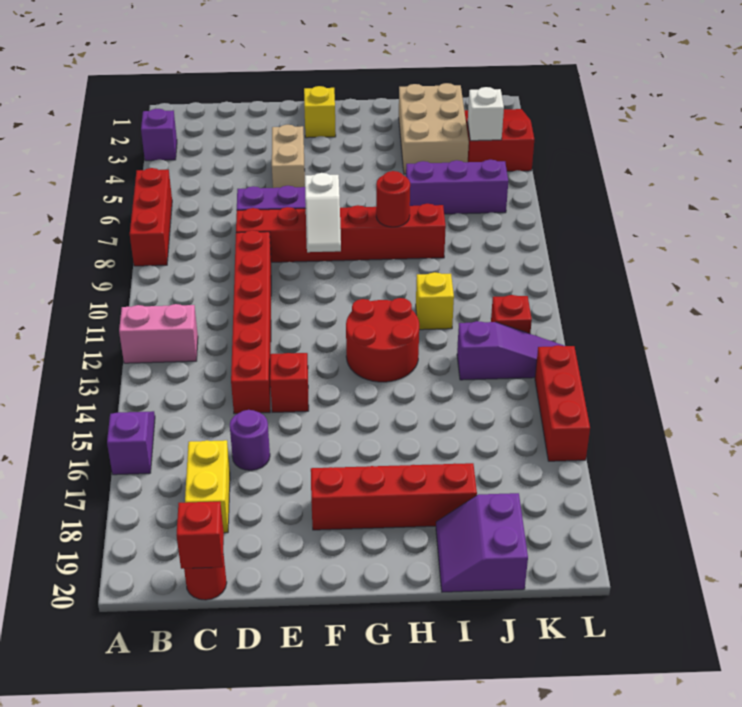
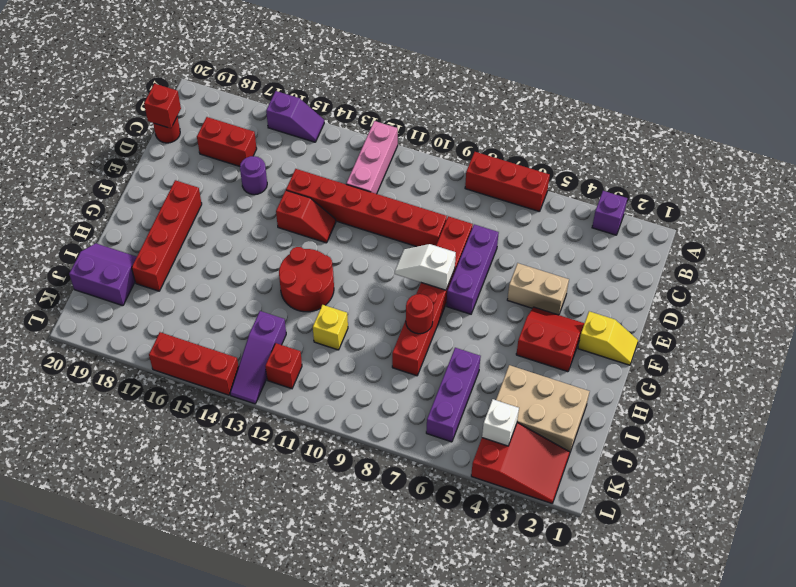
pink 1x2 brick [119,304,198,363] -> pink 1x3 brick [346,121,398,194]
yellow 1x2 brick [185,440,230,533] -> red 1x2 brick [197,117,257,166]
none -> red 2x2 slope [516,307,585,372]

